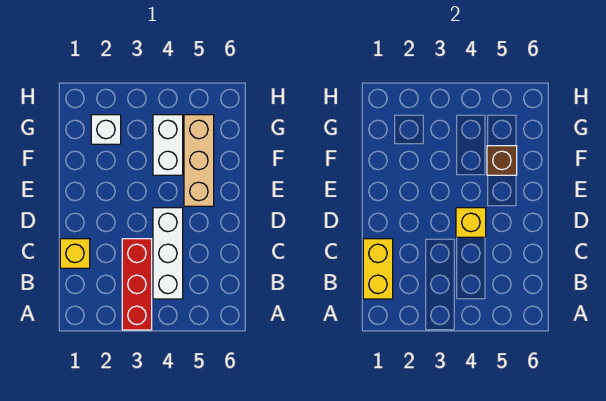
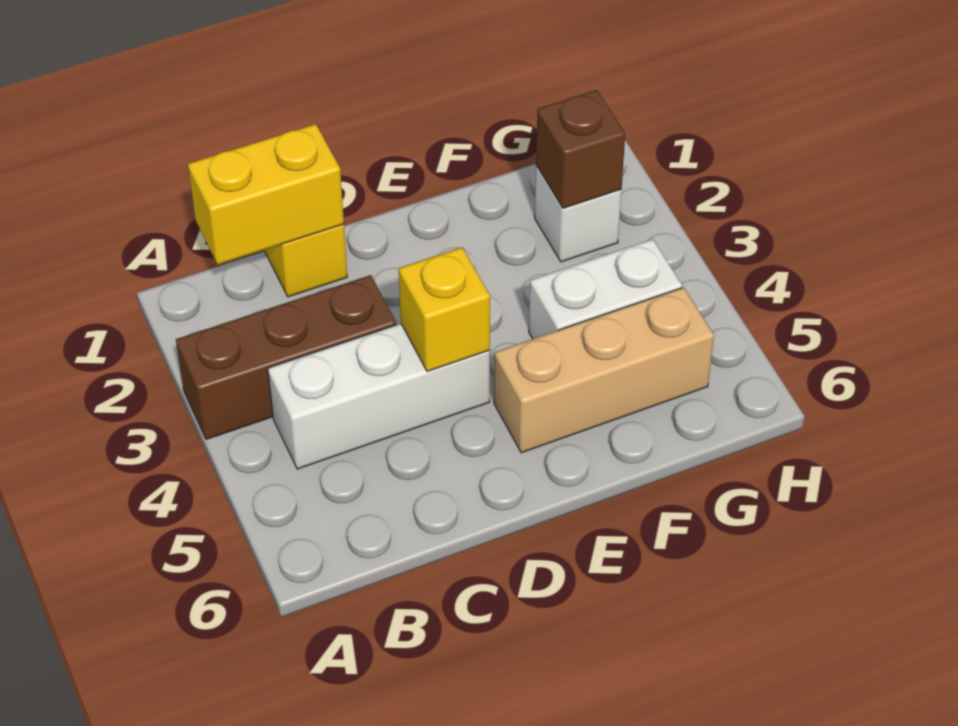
red 1x3 brick [122,239,152,330] -> brown 1x3 brick [176,275,396,440]
brown 1x1 brick [487,146,517,175] -> brown 1x1 brick moved to [536,90,625,208]

